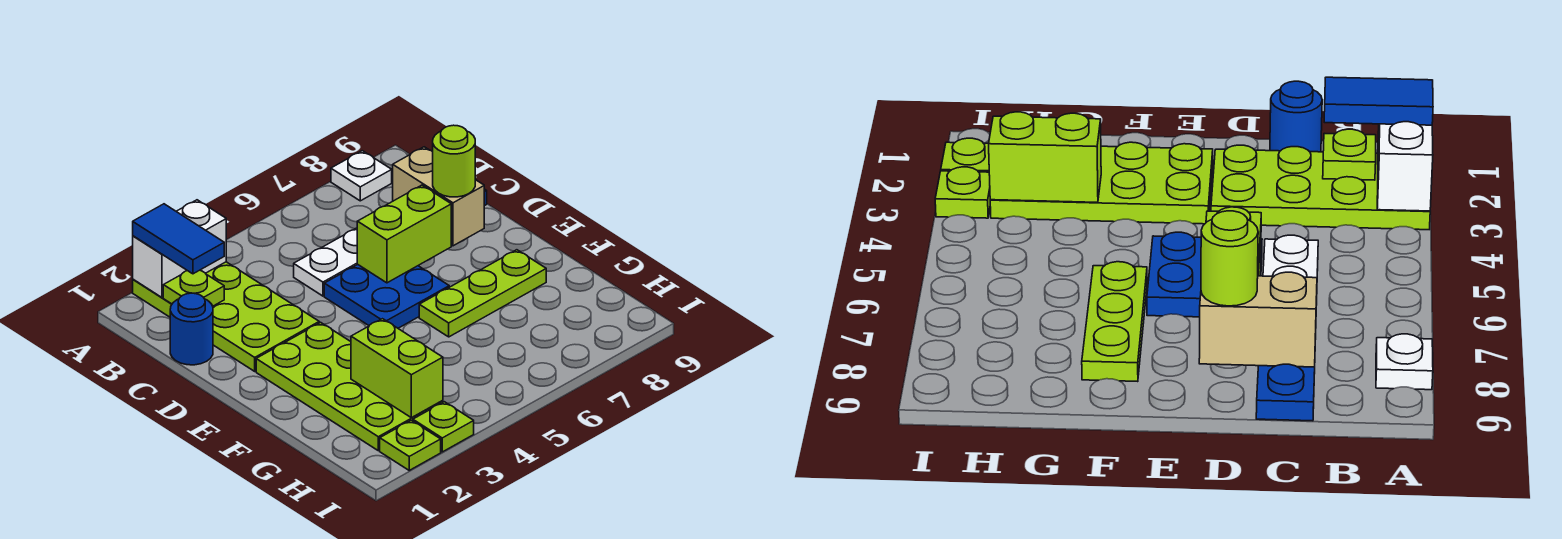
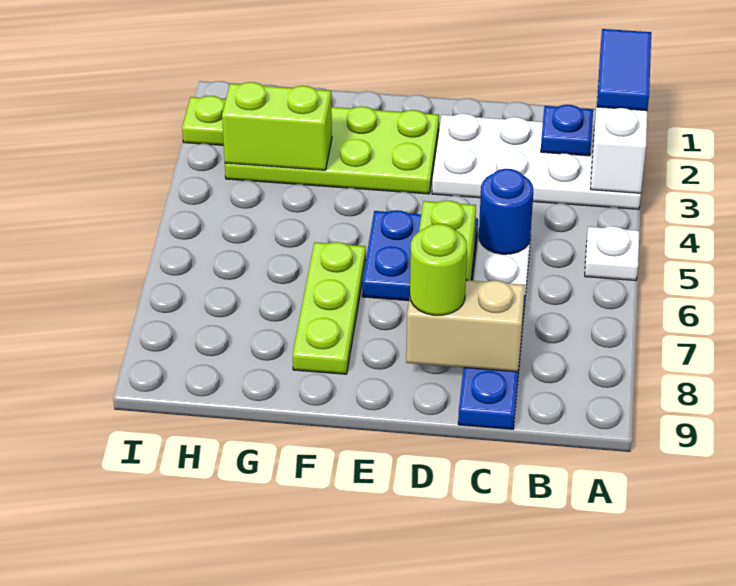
lime 2x4 plate [133,262,319,371] -> white 2x4 plate [432,114,641,209]
blue 1x2 tile [133,204,224,274] -> blue 1x2 tile turned to [597,29,651,111]
white 1x1 plate [331,151,392,201] -> white 1x1 plate moved to [585,226,639,280]
lime 1x1 plate [163,270,224,306] -> blue 1x1 plate [541,105,593,156]
blue 1x1 round brick [170,293,213,365] -> blue 1x1 round brick moved to [479,169,533,254]
lime 1x1 plate [413,402,474,452] -> none

